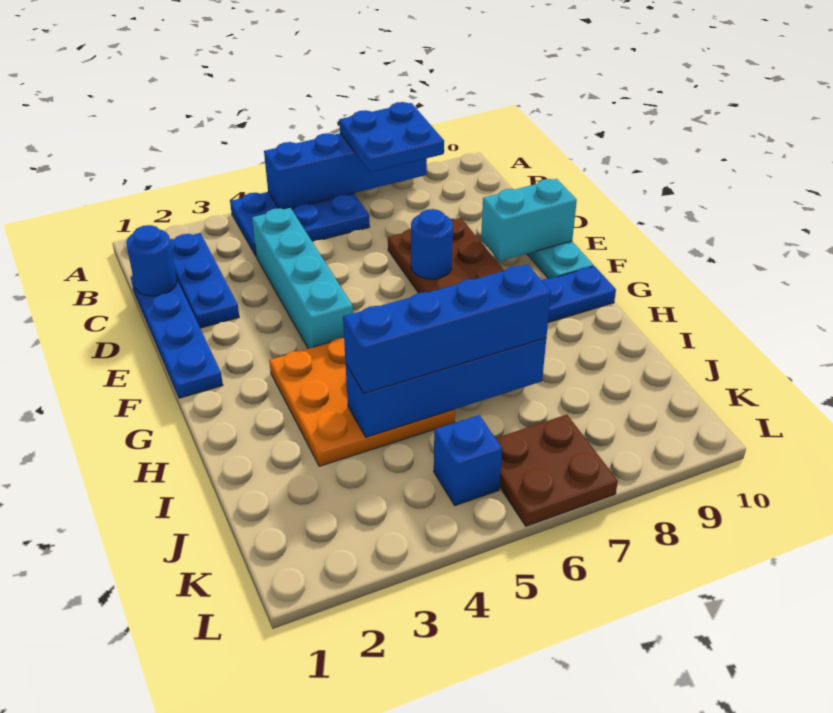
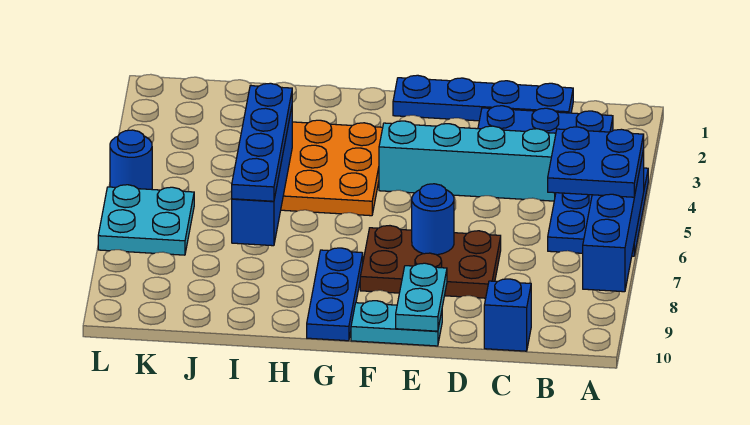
blue 2x2 plate [339,102,444,172] -> blue 2x2 plate moved to [548,127,644,197]
blue 1x1 round brick [126,225,177,296] -> blue 1x1 round brick moved to [110,130,152,189]
cyan 1x2 brick [481,179,577,261] -> cyan 1x2 plate [396,263,447,331]
blue 1x4 brick [343,264,551,393] -> blue 1x4 plate [232,83,292,201]
blue 1x1 brick [434,415,502,506] -> blue 1x1 brick moved to [484,279,531,351]
brown 2x2 plate [496,415,618,526] -> cyan 2x2 plate [98,185,194,255]

